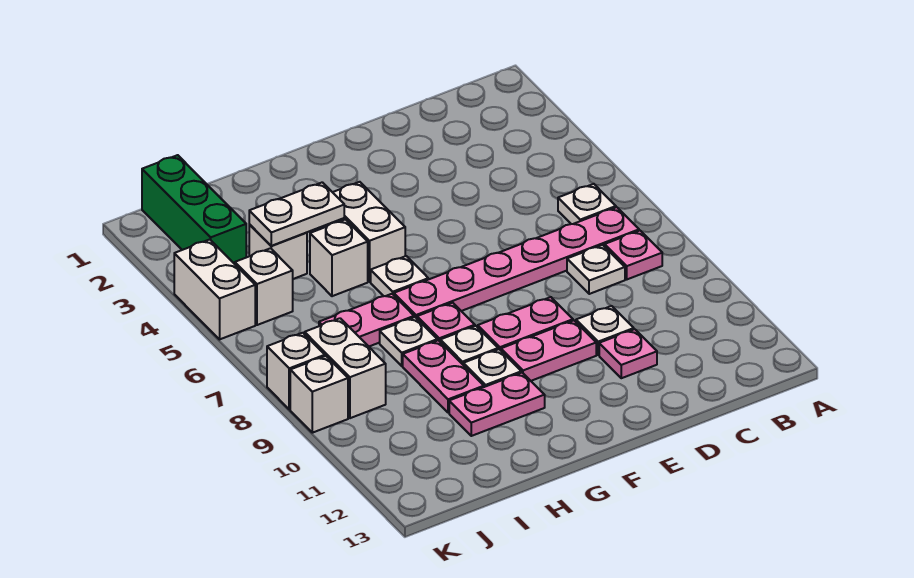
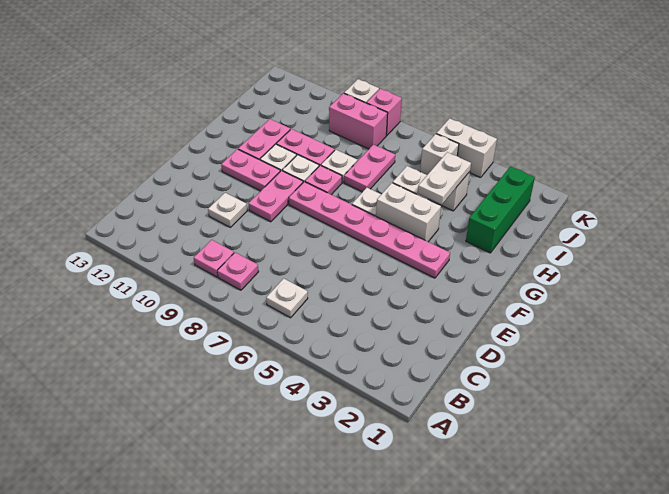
pink 1x6 plate [394,207,639,318] -> pink 1x6 plate turned to [289,182,450,278]
white 1x1 plate [567,245,625,294] -> none
pink 1x1 plate [599,329,657,378] -> pink 1x1 plate moved to [194,240,234,277]
pink 1x2 plate [501,321,596,381] -> pink 1x2 plate turned to [221,149,280,191]
green 1x3 brick [142,155,246,264] -> green 1x3 brick turned to [466,166,535,253]
white 1x2 brick [305,318,386,418] -> pink 1x2 brick [329,93,388,149]
white 1x1 brick [267,333,325,409] -> pink 1x1 brick [367,89,402,136]

